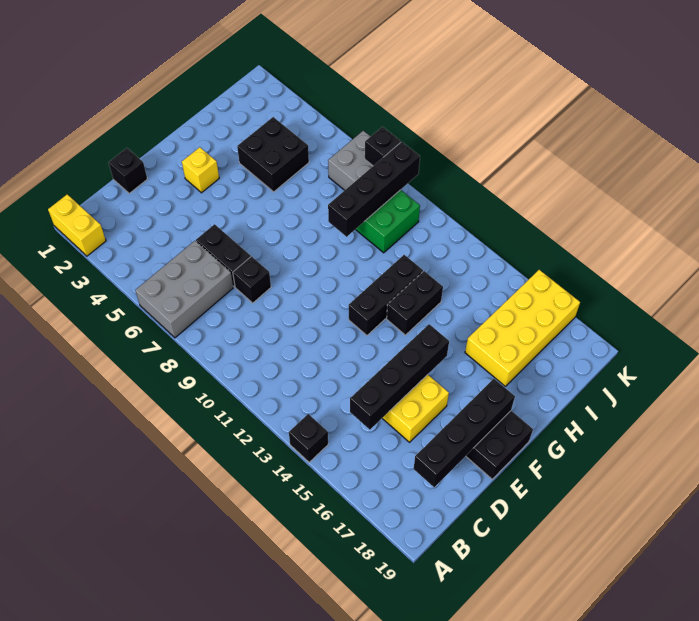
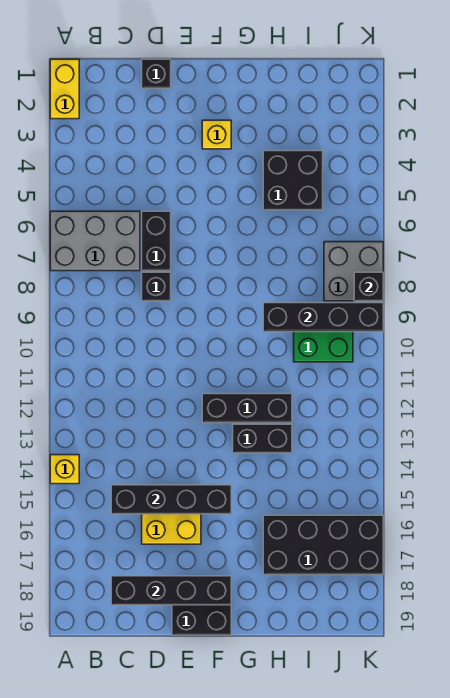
black 1x1 brick [289,414,328,462] -> yellow 1x1 brick [50,455,79,484]
yellow 2x4 brick [465,270,580,386] -> black 2x4 brick [263,515,383,575]

